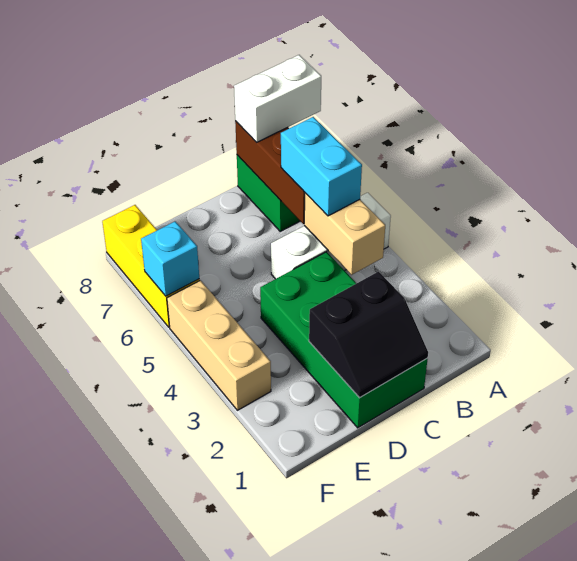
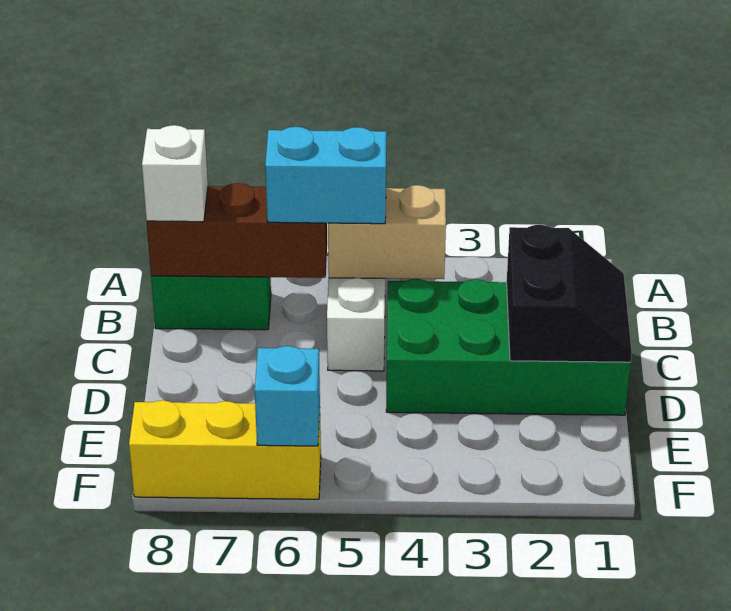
white 1x2 brick [234,55,321,142] -> white 1x1 brick [142,125,208,222]
tan 1x3 brick [167,280,271,410] -> none

